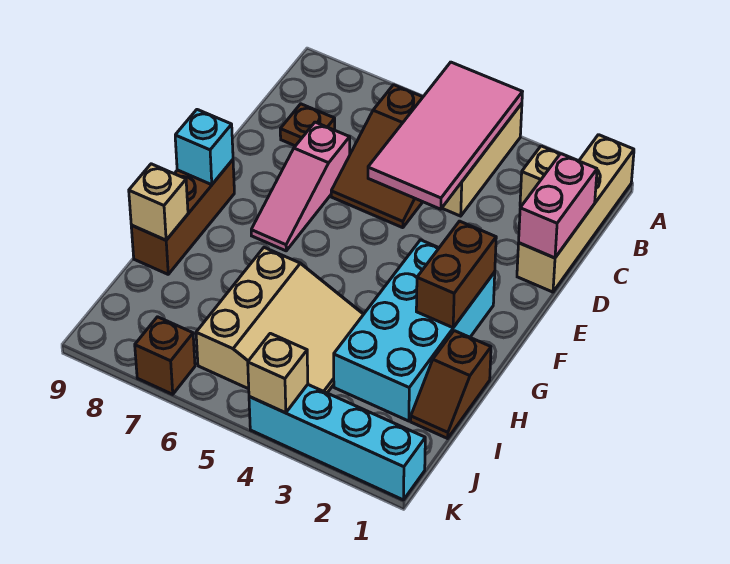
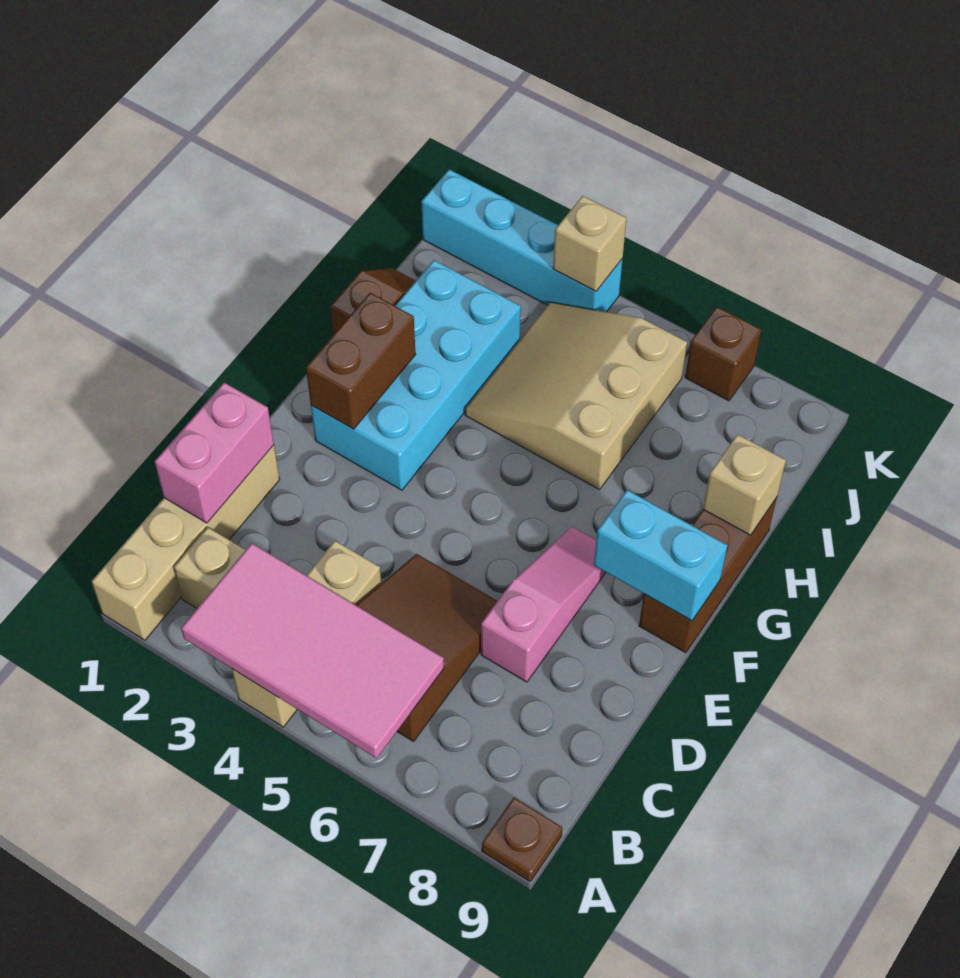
pink 2x4 tile [368,62,522,209] -> pink 2x4 tile turned to [181,543,444,758]
brown 1x1 plate [280,104,335,146] -> brown 1x1 plate moved to [482,798,562,882]
cyan 1x1 brick [175,110,233,185] -> cyan 1x2 brick [594,490,727,621]

